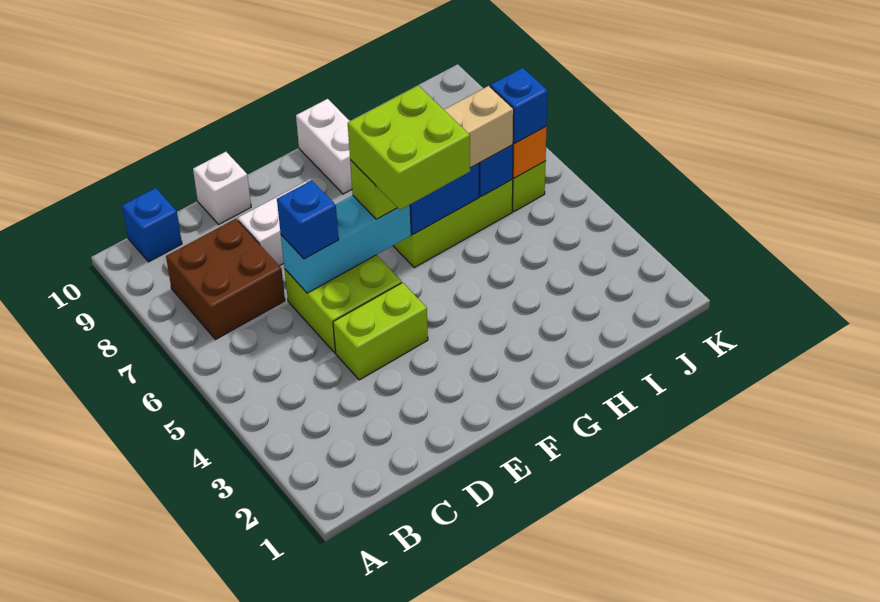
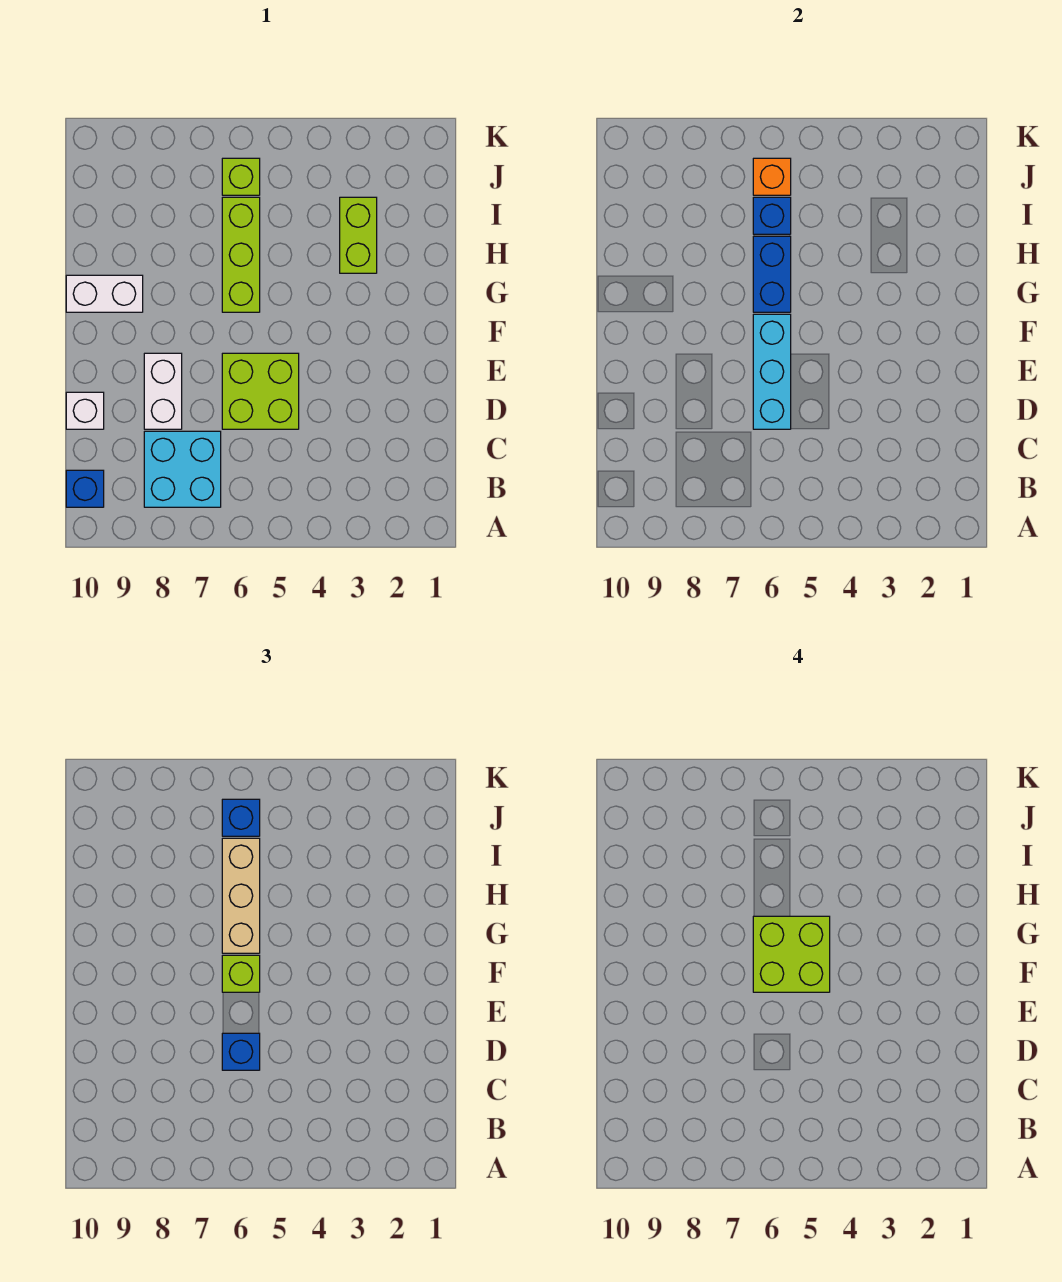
brown 2x2 brick [166,219,285,340] -> cyan 2x2 brick [144,431,221,507]
lime 1x2 brick [333,283,428,380] -> lime 1x2 brick moved to [340,197,377,273]

